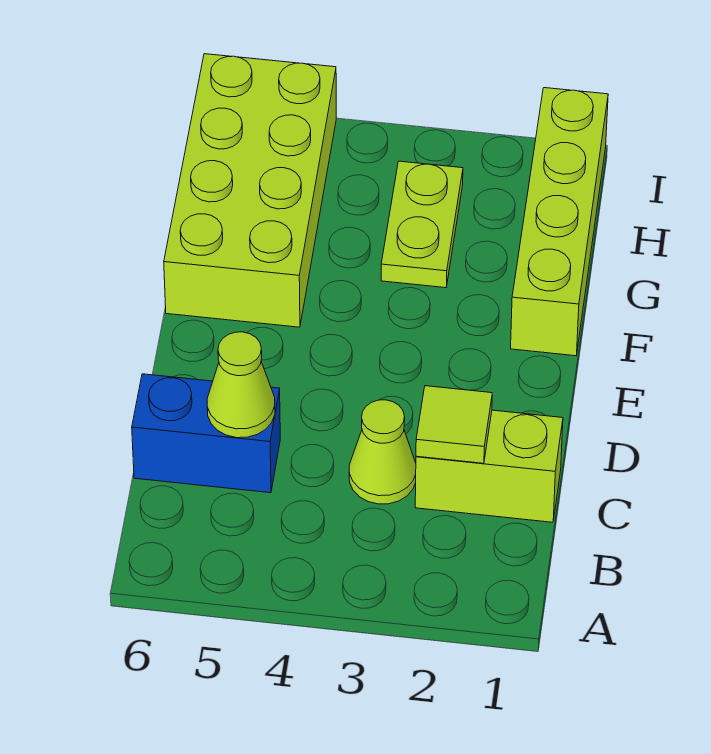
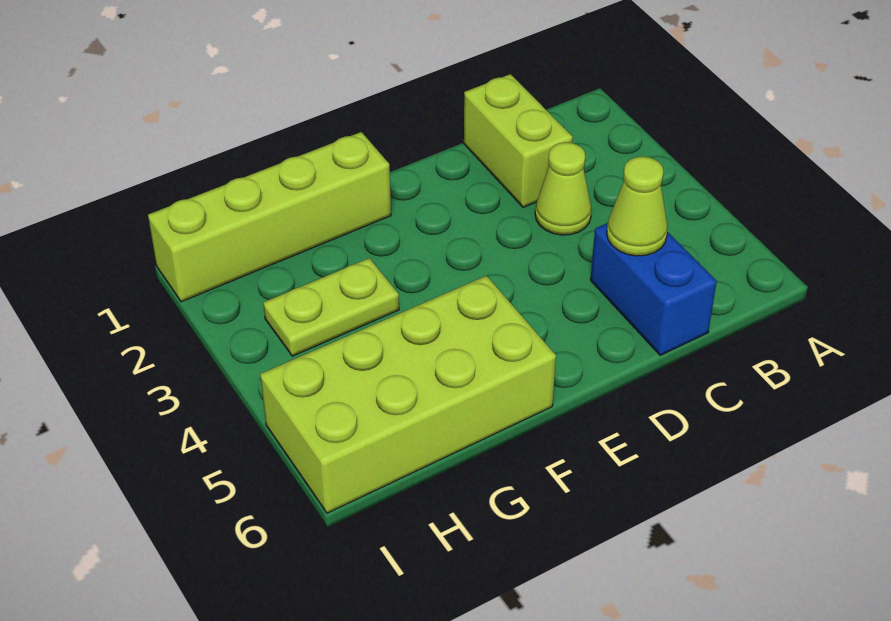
lime 1x1 tile [416,386,492,463] -> none

